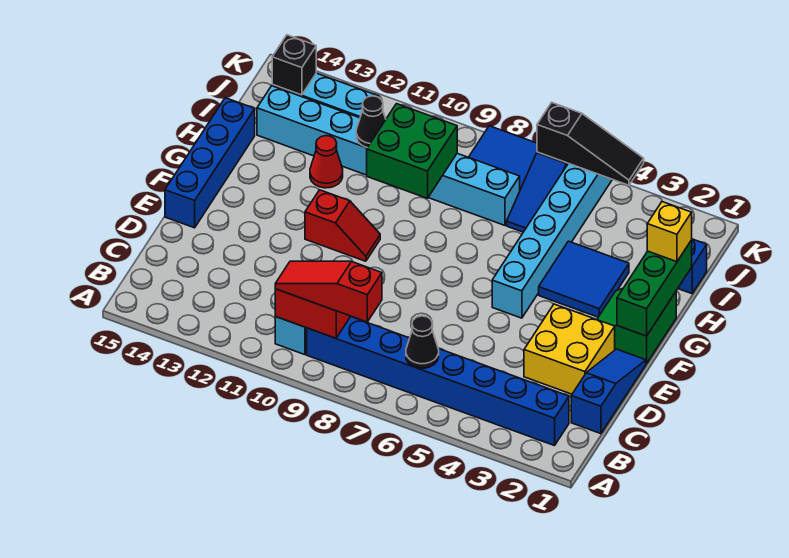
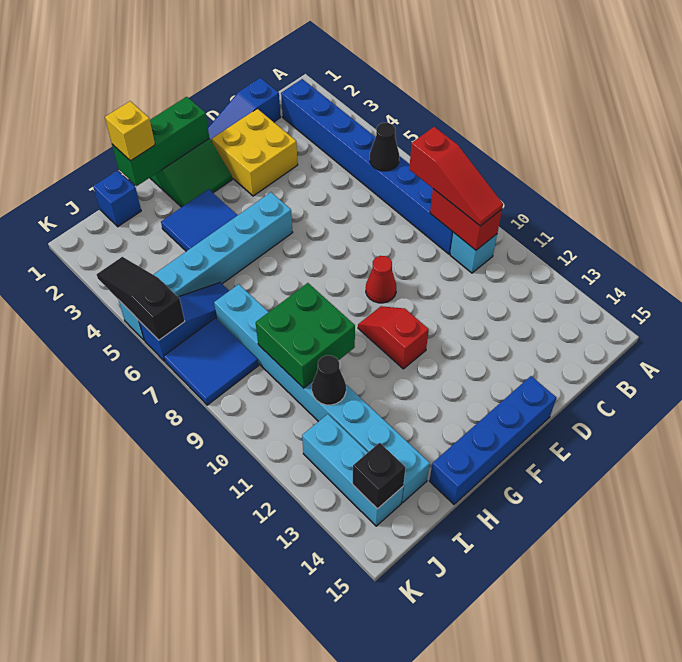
red 1x1 cone [310,136,343,188] -> red 1x1 cone moved to [366,256,396,303]

